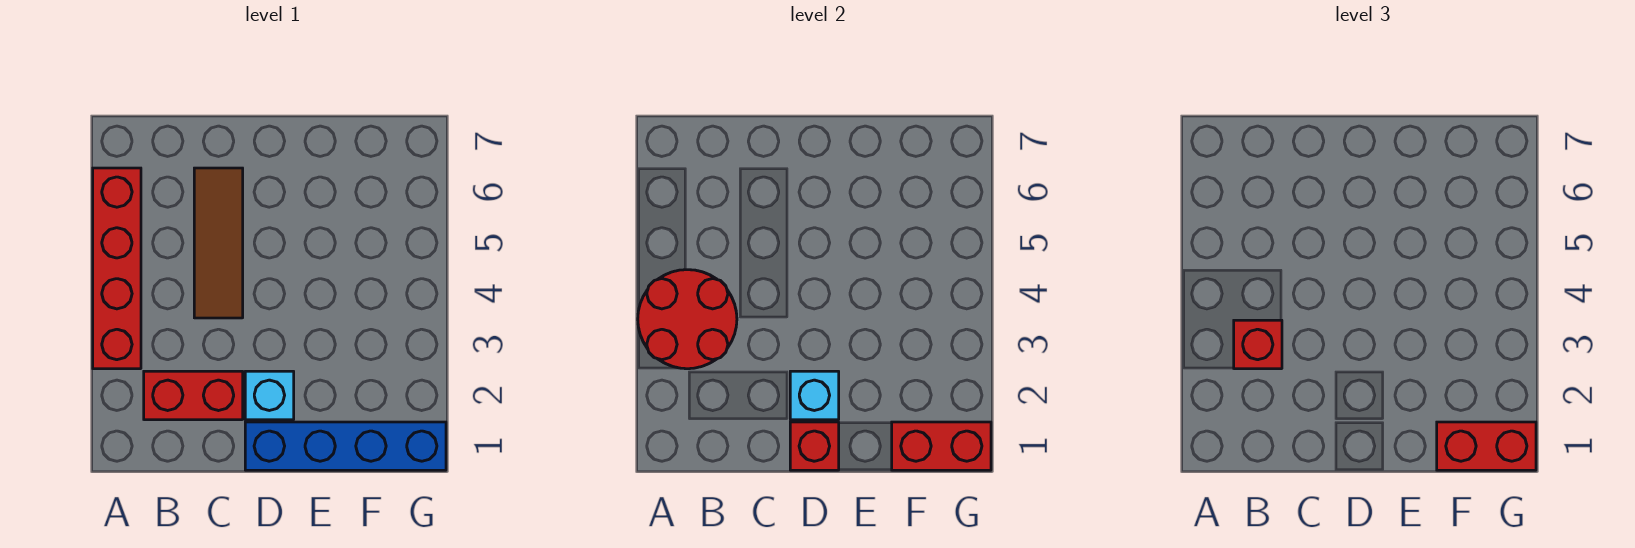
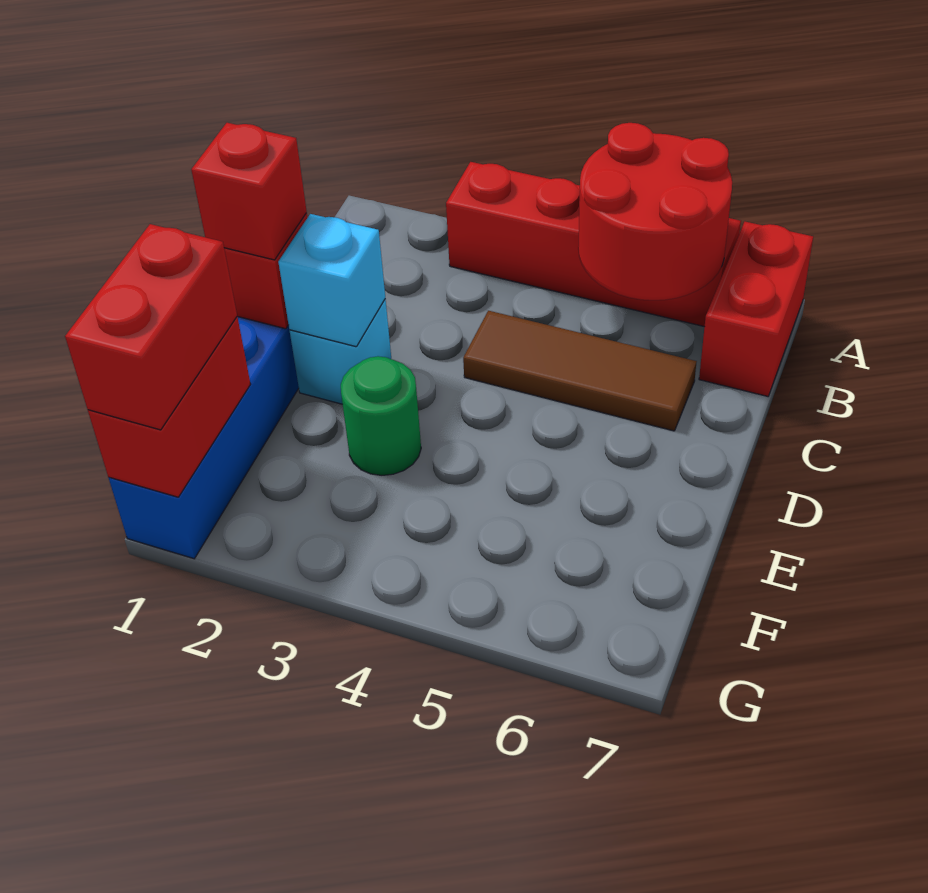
red 2x2 round brick [638,270,737,369] -> red 2x2 round brick moved to [578,123,732,300]
red 1x2 brick [144,371,243,420] -> red 1x2 brick moved to [699,222,813,396]
red 1x1 brick [1234,320,1282,369] -> red 1x1 brick moved to [191,123,307,260]
none -> green 1x1 round brick [341,356,421,475]

